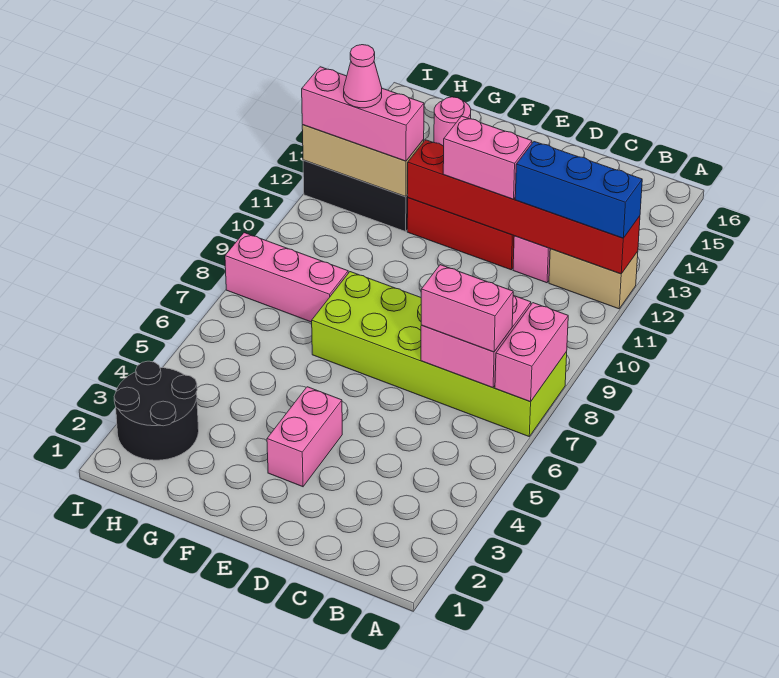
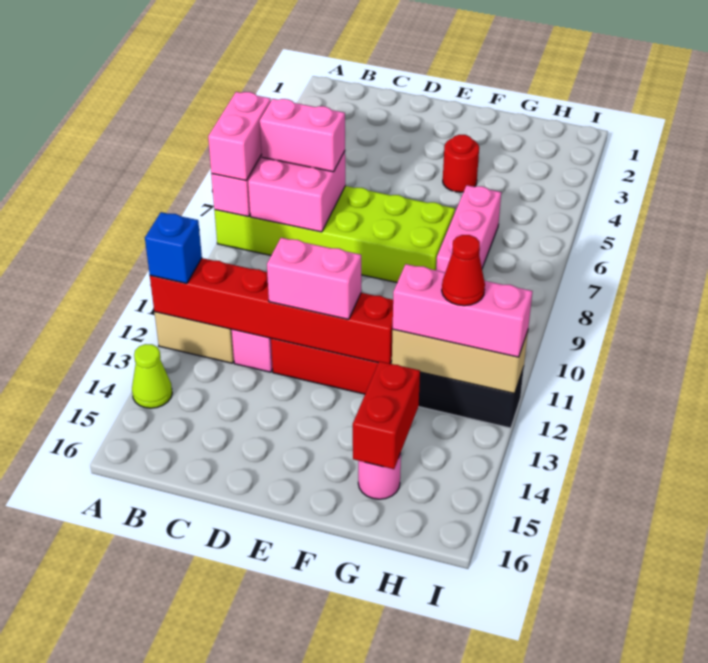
blue 1x3 brick [515,142,642,238] -> blue 1x1 brick [145,212,202,283]
none -> lime 1x1 cone [132,344,172,408]
pink 1x2 brick [267,387,342,487] -> pink 1x2 brick moved to [208,92,271,180]
none -> red 1x1 round brick [443,135,479,192]
pink 1x3 brick [225,233,348,322] -> pink 1x3 brick turned to [436,185,501,272]
none -> red 1x2 brick [353,361,420,469]
black 2x2 round brick [114,361,199,460] -> none
pink 1x1 cone [344,45,382,108] -> red 1x1 cone [442,235,485,306]

